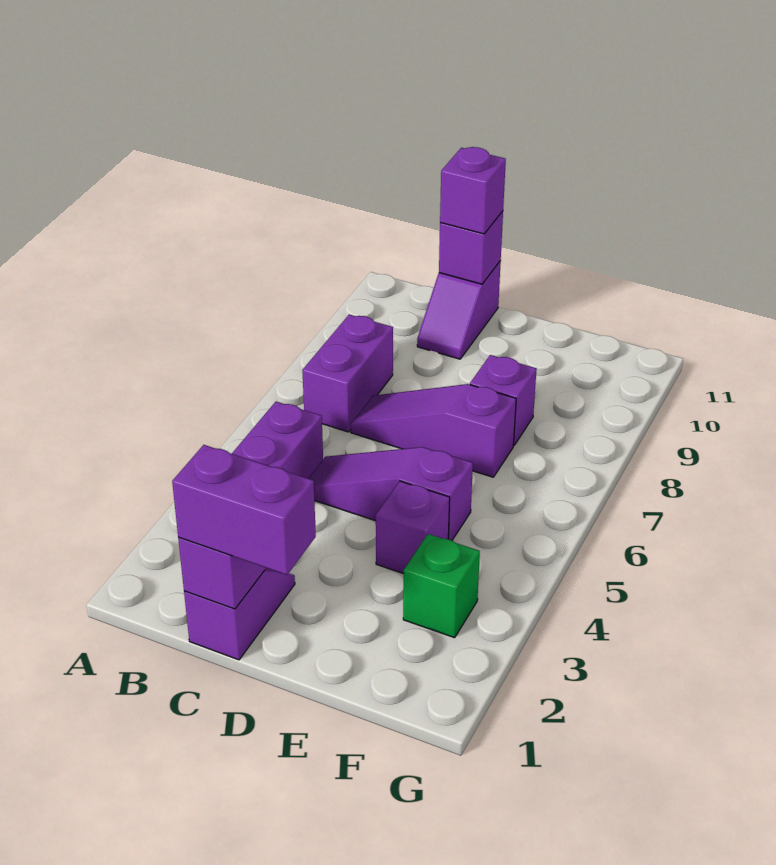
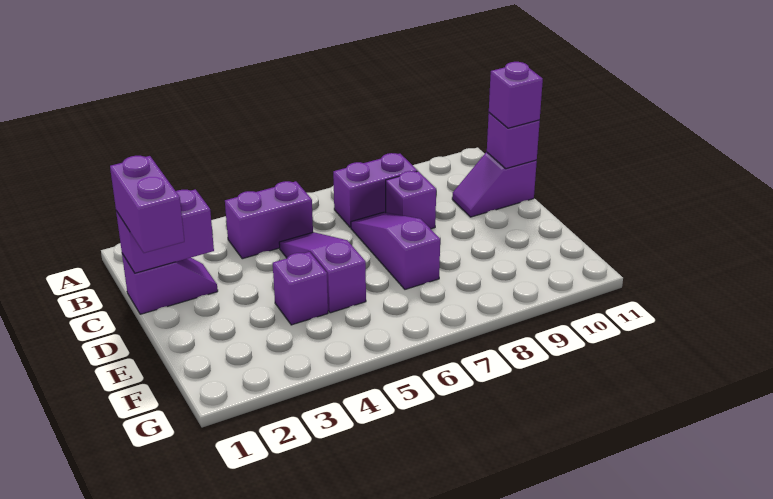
purple 1x1 brick [470,355,537,446] -> purple 1x1 brick moved to [386,171,436,229]
green 1x1 brick [403,534,480,638] -> none

